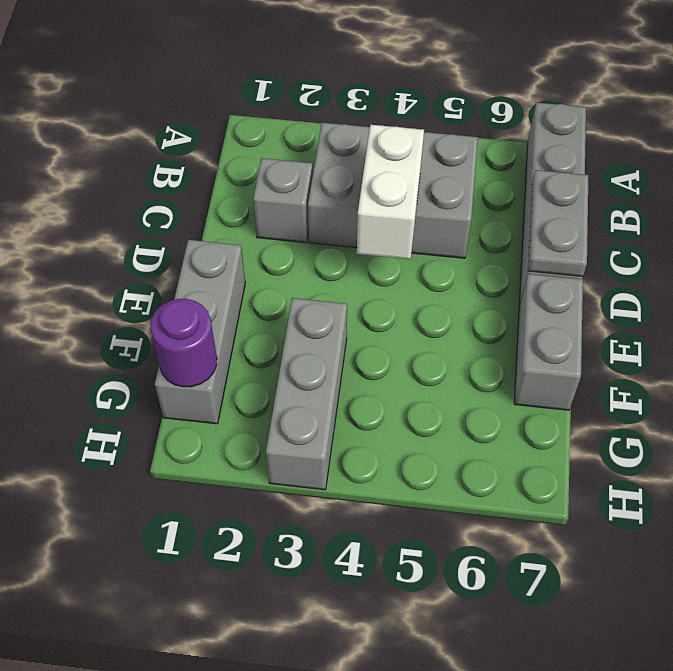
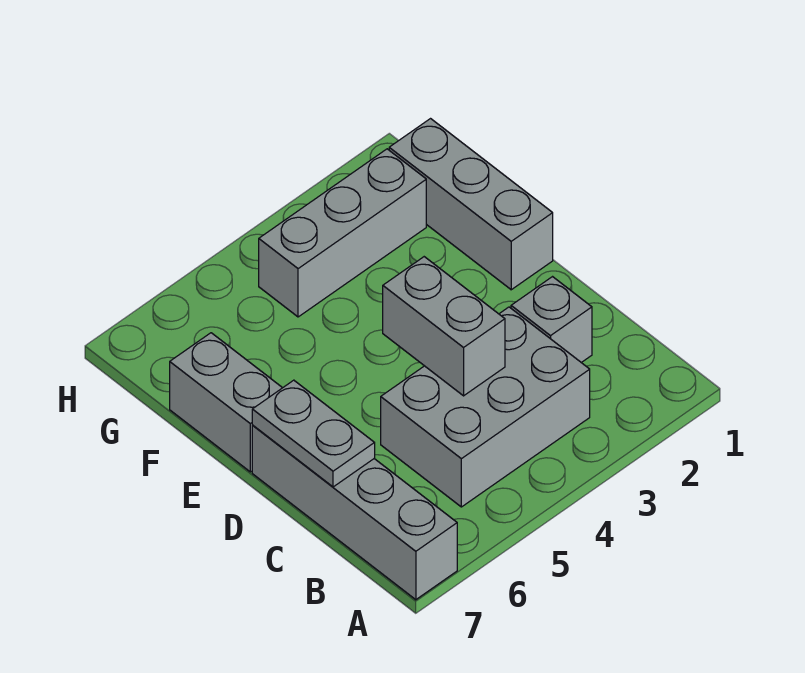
white 1x2 brick [357,125,424,259] -> grey 1x2 brick [383,257,505,396]
grey 1x3 brick [266,298,347,490] -> grey 1x3 brick turned to [259,149,426,317]
purple 1x1 round brick [150,299,217,387] -> none

